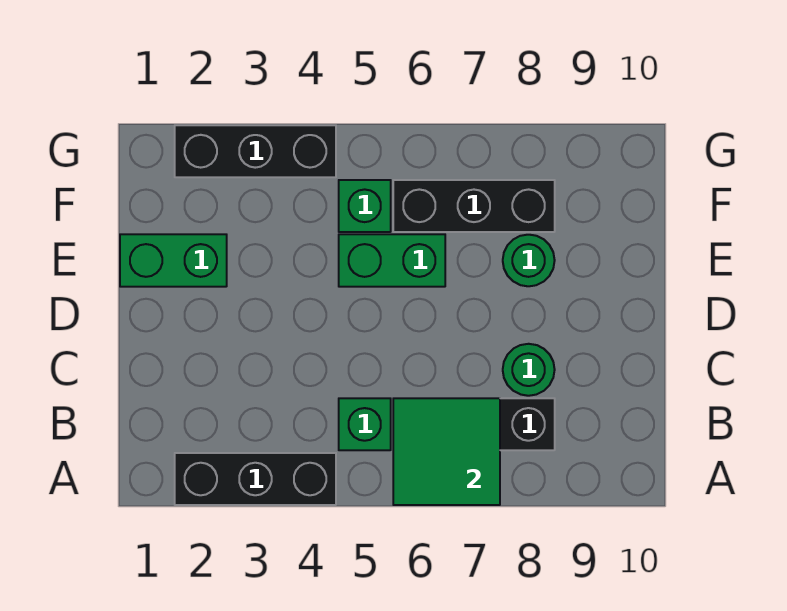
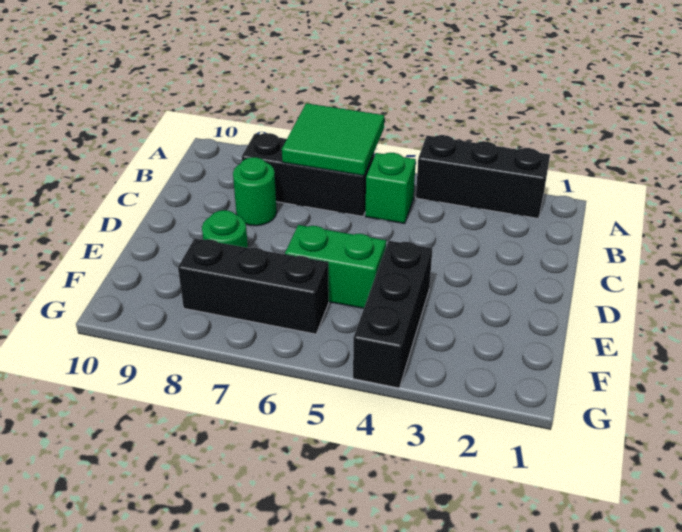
green 1x2 brick [120,234,227,287] -> none
green 1x1 brick [339,180,391,232] -> none
black 1x3 brick [175,125,336,177] -> black 1x3 brick turned to [353,241,432,388]

